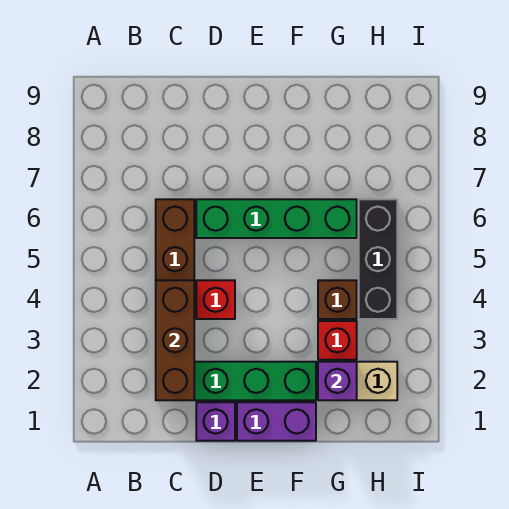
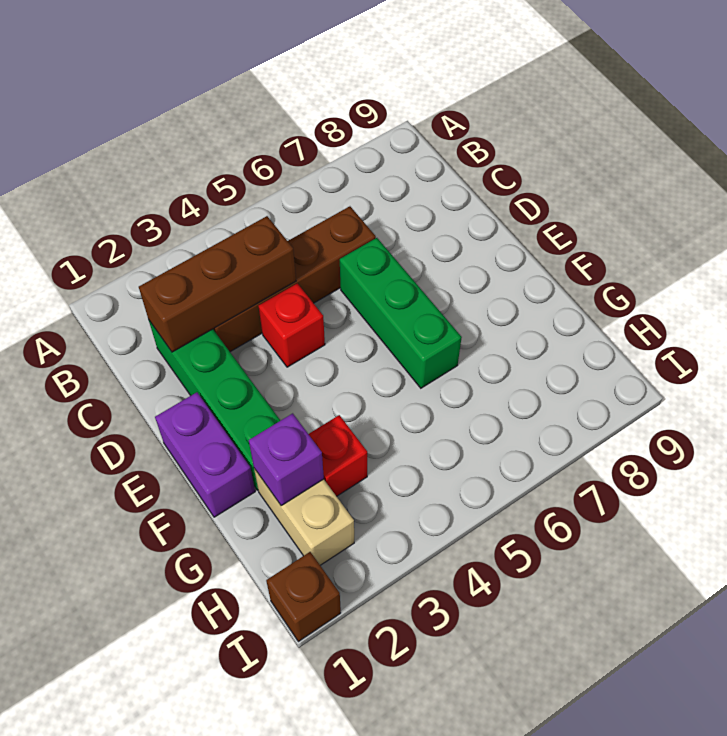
purple 1x1 brick [196,402,235,441] -> none
green 1x4 brick [196,199,357,238] -> green 1x3 brick [340,238,462,388]
brown 1x1 brick [318,280,357,319] -> brown 1x1 brick moved to [266,552,341,642]
black 1x3 brick [359,199,397,319] -> none

